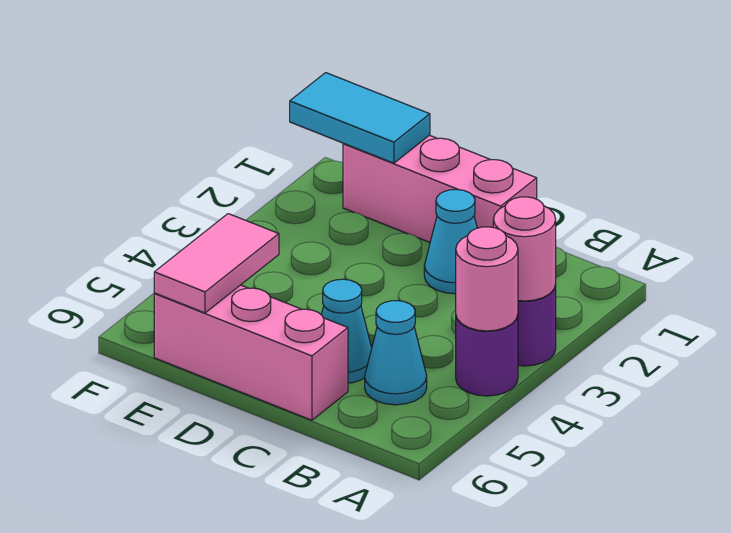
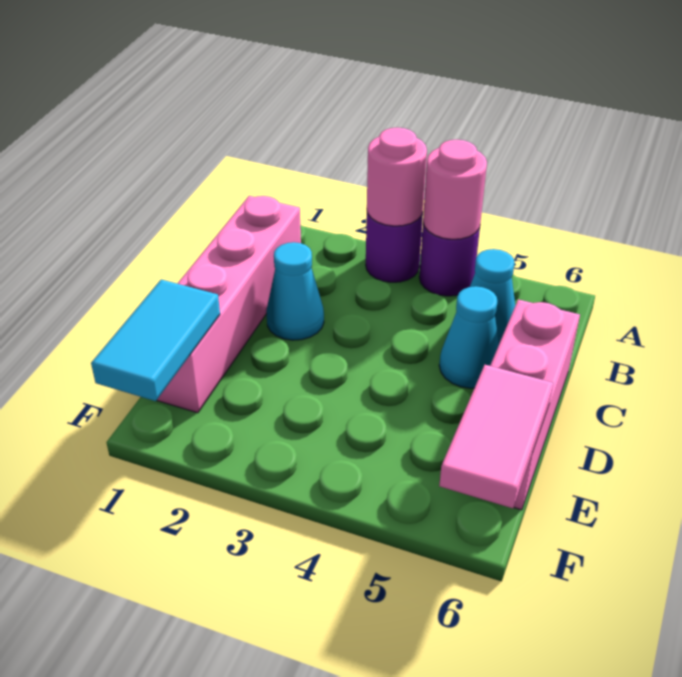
pink 1x3 brick [343,135,537,242] -> pink 1x4 brick [157,196,301,413]
pink 1x2 tile [154,214,279,313] -> pink 1x2 tile turned to [439,365,553,508]

